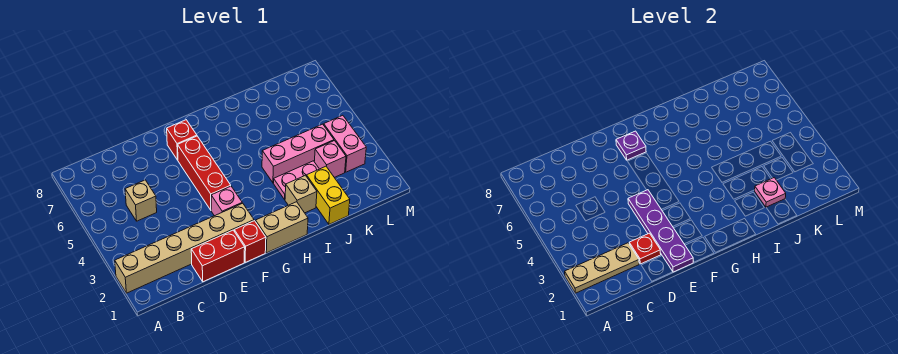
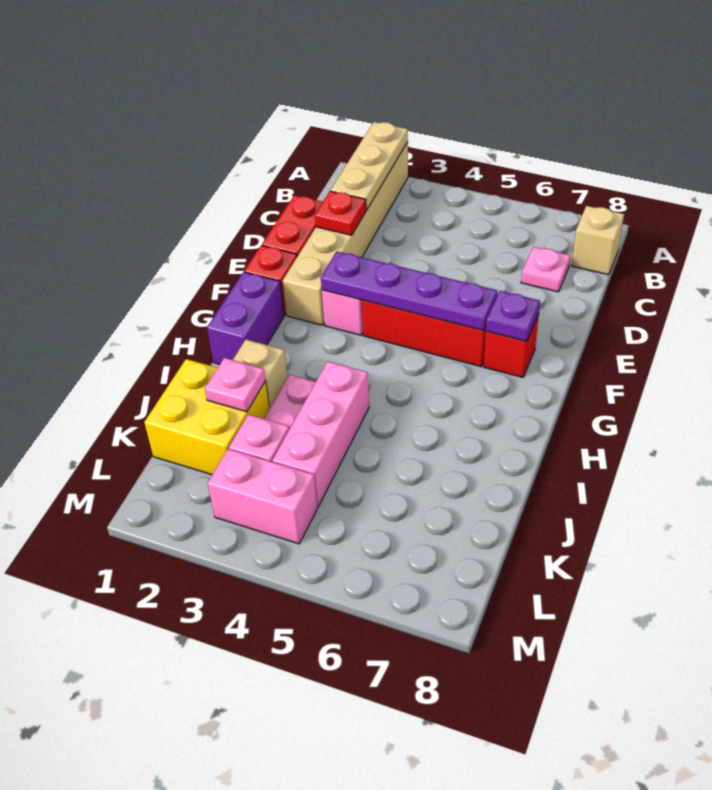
tan 1x1 brick [125,180,157,221] -> tan 1x1 brick moved to [571,206,624,275]
none -> pink 1x1 plate [521,247,570,292]
purple 1x4 plate [628,190,693,272] -> purple 1x4 plate moved to [321,251,498,330]
tan 1x2 brick [256,202,308,253] -> purple 1x2 brick [207,272,284,364]
yellow 1x2 brick [306,166,350,224] -> yellow 2x2 brick [144,359,269,475]

